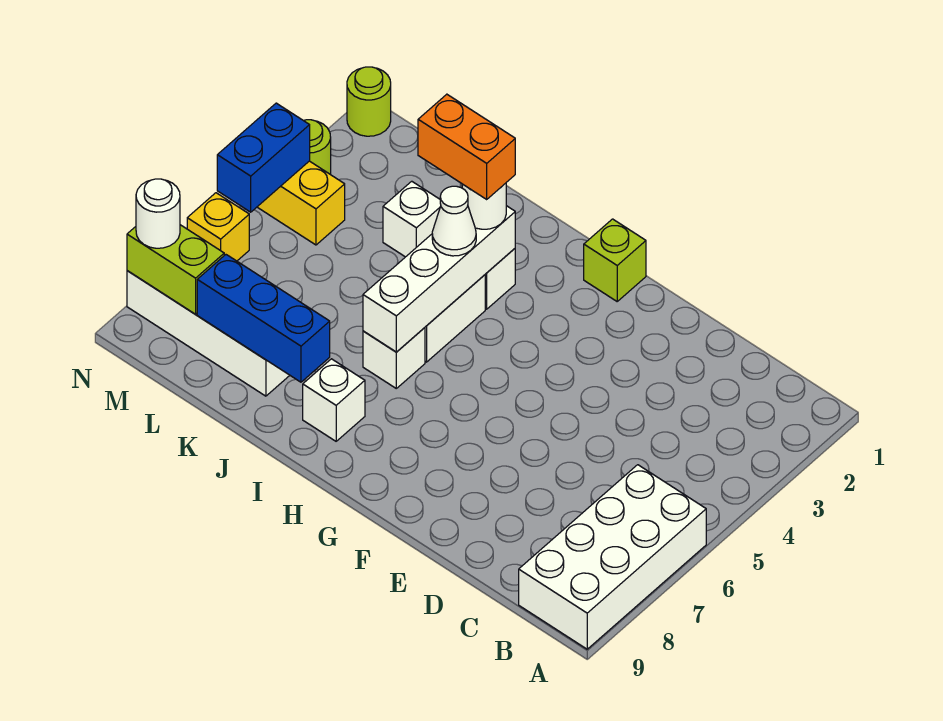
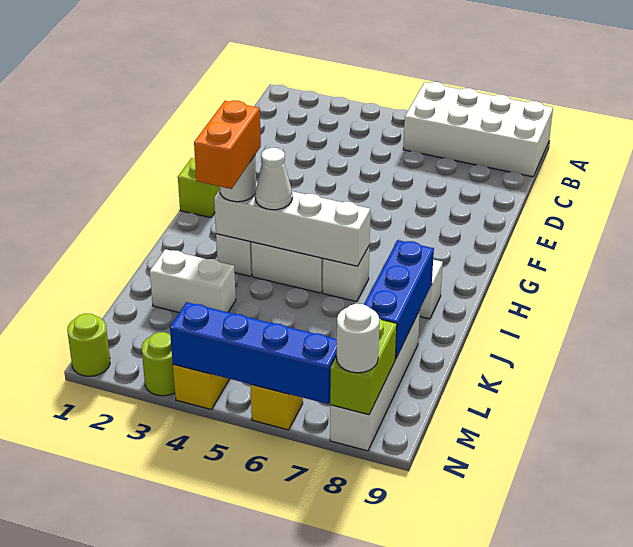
white 1x1 brick [383,181,441,257] -> white 1x2 brick [150,249,236,312]
blue 1x2 brick [217,103,310,212] -> blue 1x4 brick [170,302,337,404]

